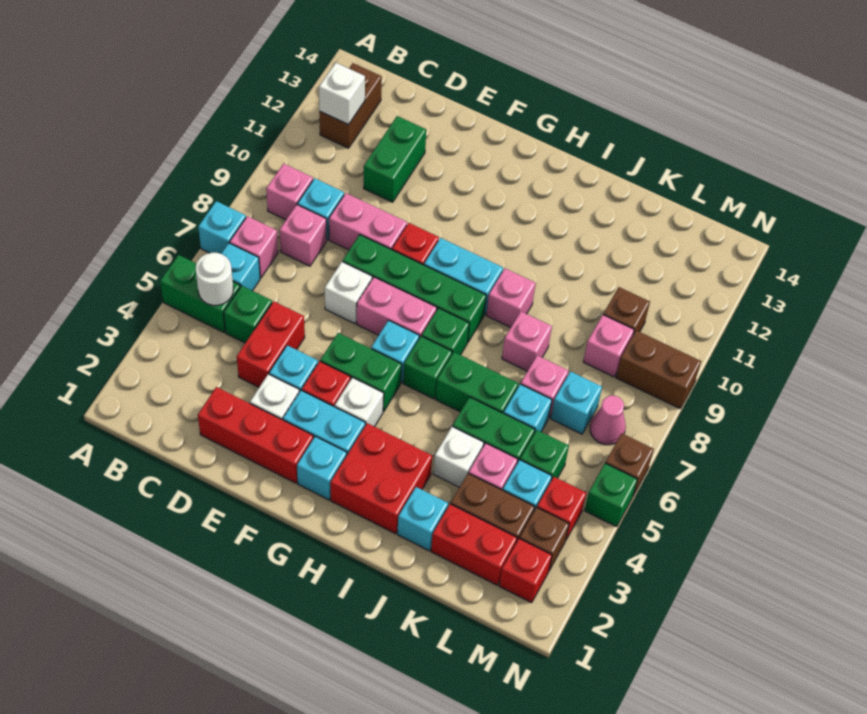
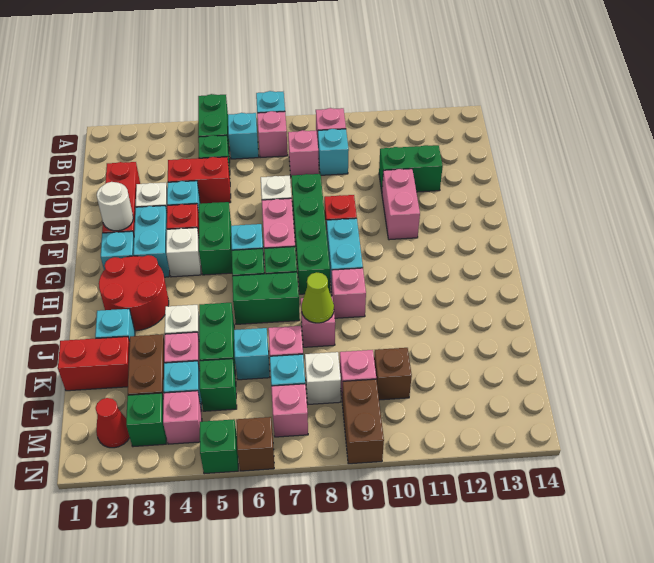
white 1x1 round brick [196,253,233,305] -> white 1x1 round brick moved to [97,182,133,231]
brown 1x2 brick [319,63,382,148] -> none
white 1x1 brick [319,63,365,125] -> white 1x1 brick moved to [305,352,341,404]
pink 1x2 brick [329,193,407,250] -> pink 1x2 brick moved to [382,169,420,240]
red 2x2 brick [330,423,432,534] -> red 2x2 round brick [99,255,169,331]
green 1x2 brick [436,352,518,413] -> green 1x2 brick turned to [232,272,300,324]
none -> lime 1x1 cone [301,272,334,323]
red 1x2 brick [431,504,517,585] -> red 1x2 brick turned to [58,337,130,391]
red 1x1 brick [499,538,552,603] -> red 1x1 cone [96,398,130,448]
brown 1x1 brick [520,507,569,570] -> green 1x1 brick [126,393,166,447]
red 1x1 brick [537,477,586,539] -> pink 1x1 brick [163,391,202,444]
pink 1x1 cone [590,395,626,445] -> pink 1x1 brick [271,384,308,437]

